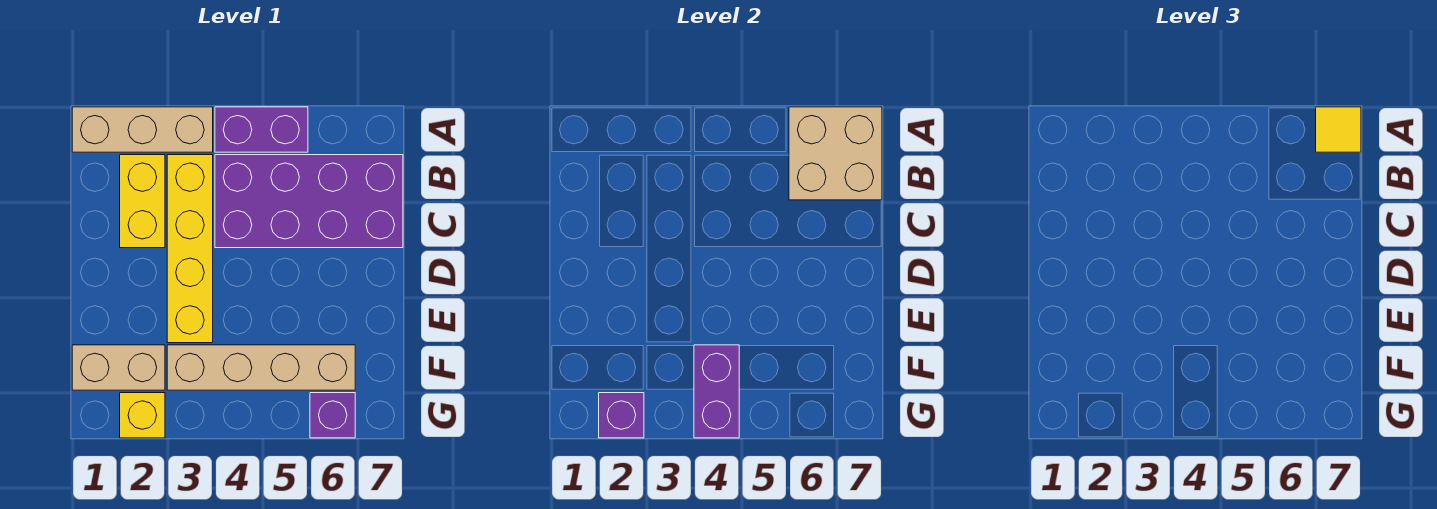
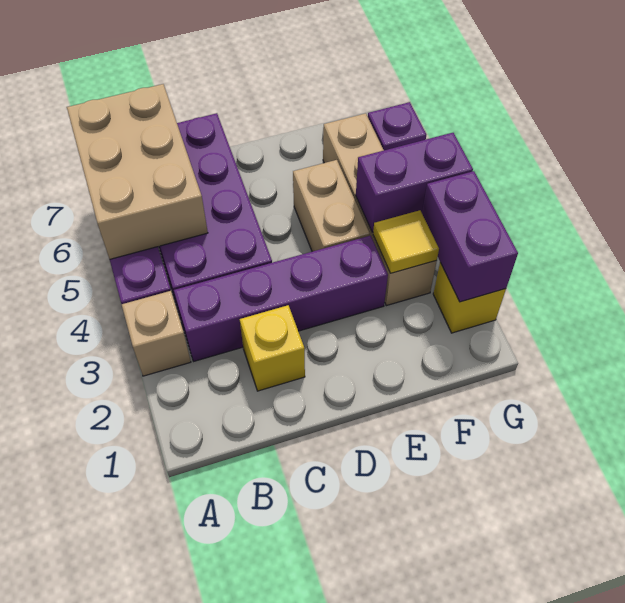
tan 1x3 brick [72,107,213,152] -> tan 1x1 brick [122,291,191,376]
tan 2x2 brick [789,107,882,200] -> tan 2x3 brick [67,84,208,259]
yellow 1x1 tile [1316,107,1361,152] -> yellow 1x1 tile moved to [373,210,439,273]
yellow 1x2 brick [120,155,165,248] -> yellow 1x1 brick [240,305,305,391]
yellow 1x4 brick [167,155,213,343] -> purple 1x4 brick [174,236,388,361]
tan 1x2 brick [72,345,165,390] -> tan 1x2 brick moved to [293,160,370,252]
purple 1x1 brick [599,393,644,438] -> purple 1x2 brick [422,171,518,302]

